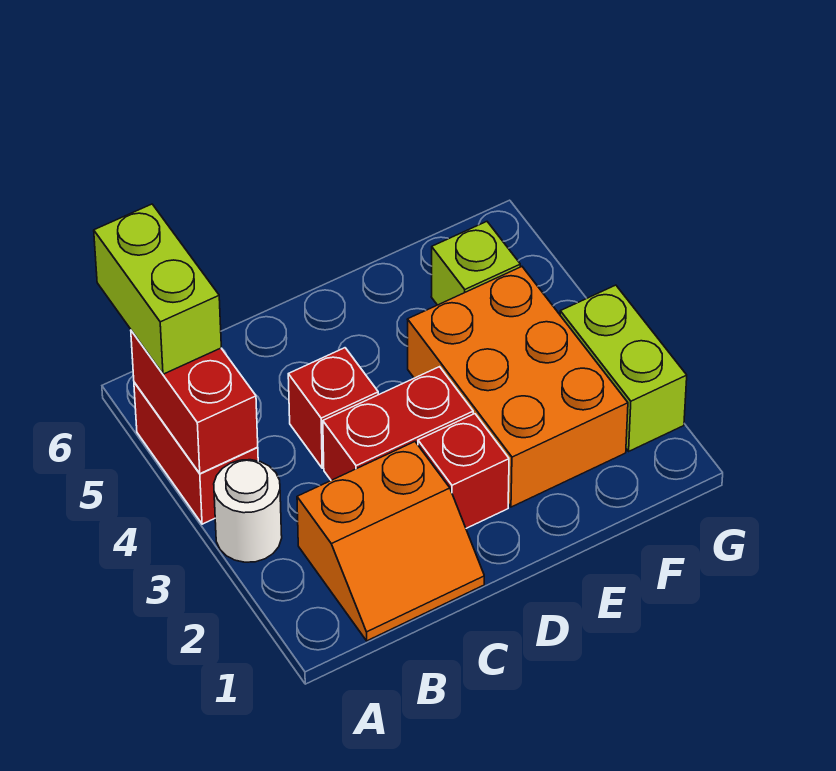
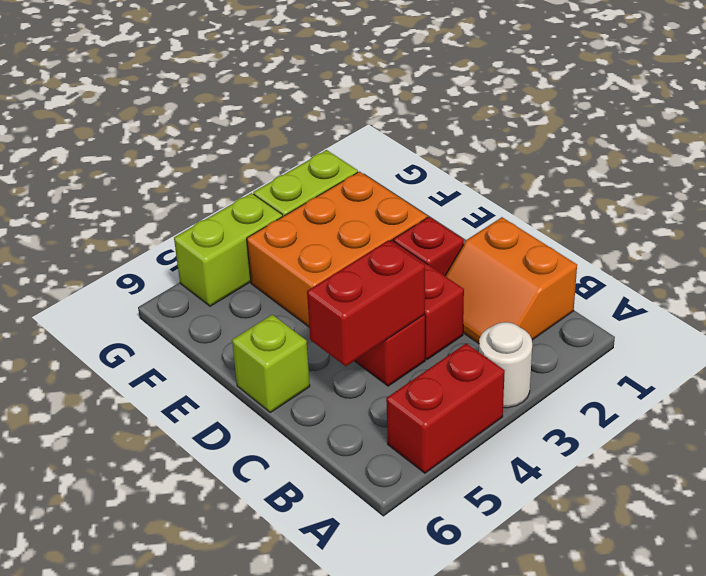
red 1x2 brick [131,331,258,474] -> red 1x2 brick moved to [307,240,425,366]
lime 1x2 brick [94,204,221,374] -> lime 1x2 brick moved to [174,193,283,306]
orange 2x2 slope [297,442,484,641] -> orange 2x2 slope turned to [445,217,577,344]
lime 1x1 brick [431,222,520,305] -> lime 1x1 brick moved to [232,315,310,412]

